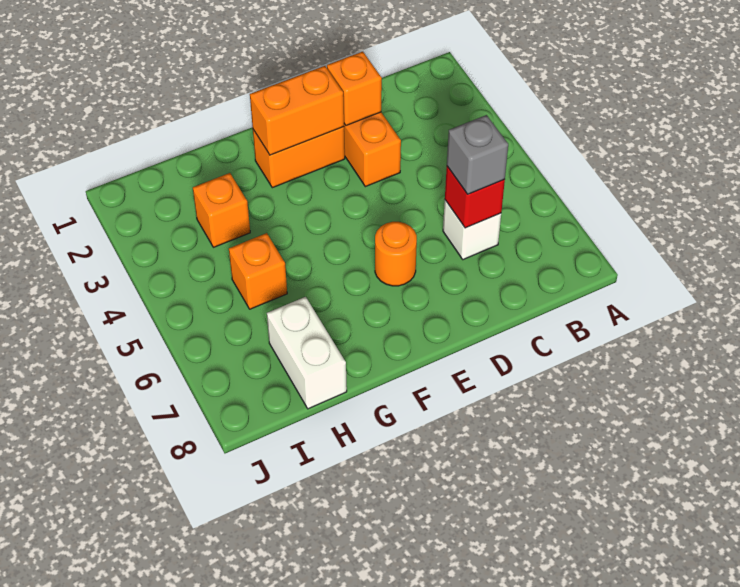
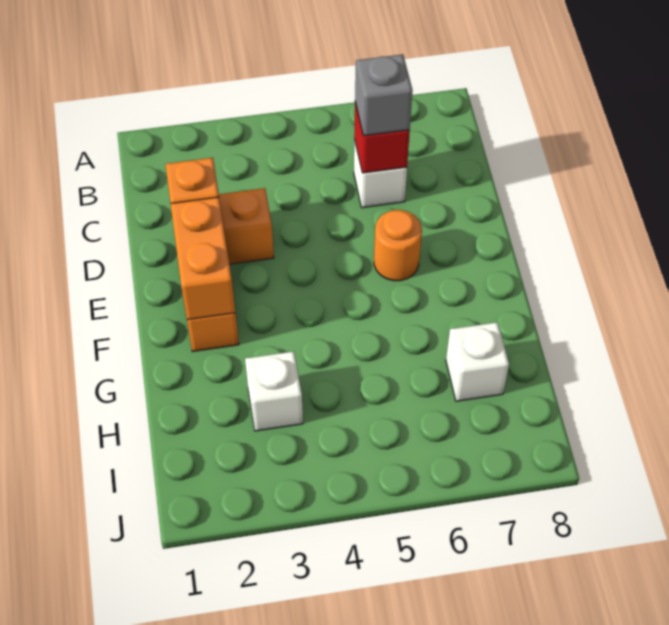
orange 1x1 brick [193,173,250,247] -> white 1x1 brick [245,351,303,431]
orange 1x1 brick [229,233,287,309] -> none
white 1x2 brick [267,297,347,409] -> white 1x1 brick [446,322,509,401]

